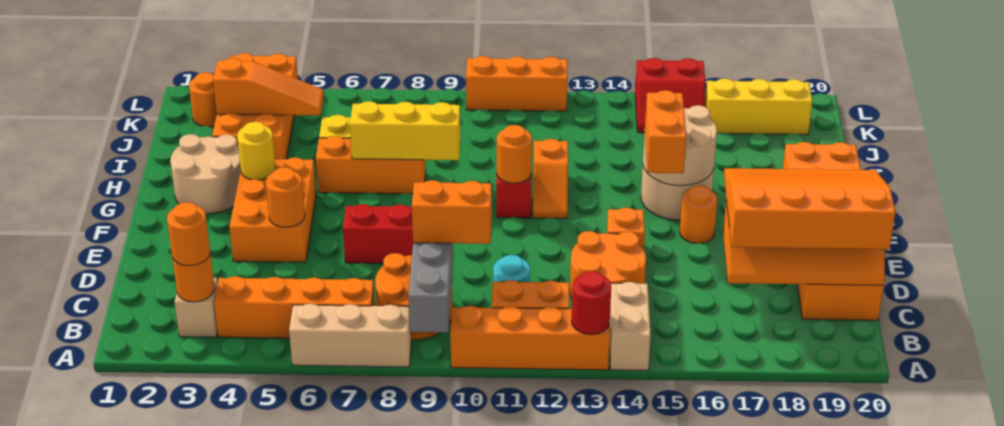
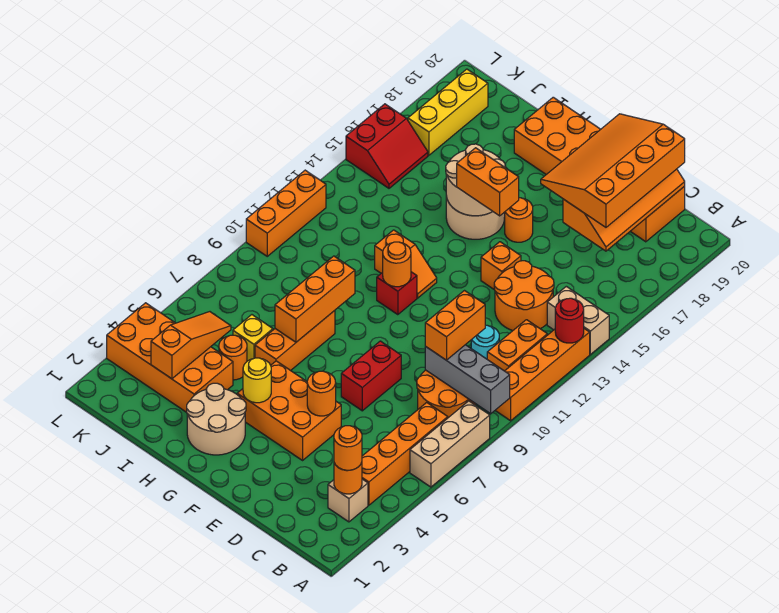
yellow 1x3 brick [350,101,460,160] -> orange 1x3 brick [275,256,355,342]
orange 1x1 round brick [189,72,217,127] -> orange 1x1 round brick moved to [219,335,247,380]

